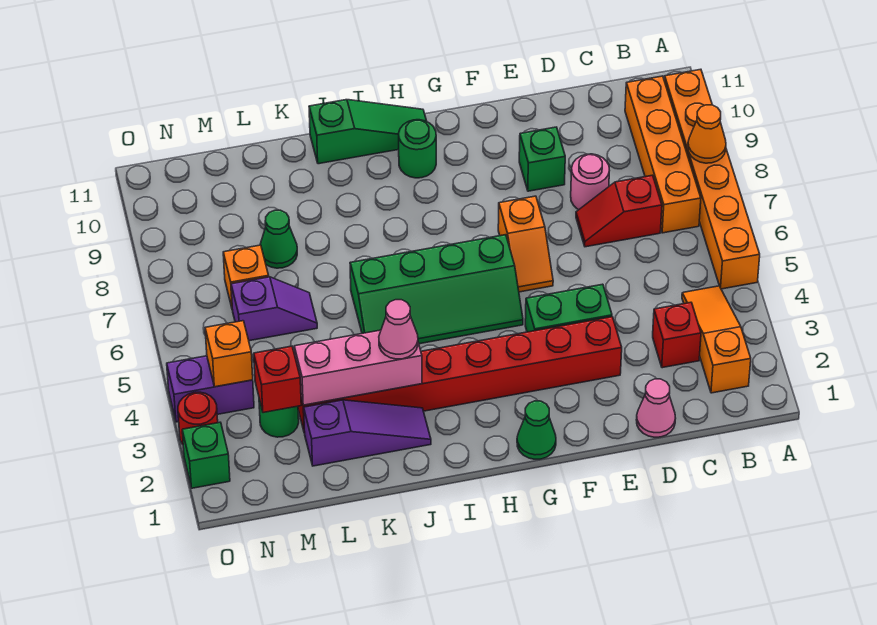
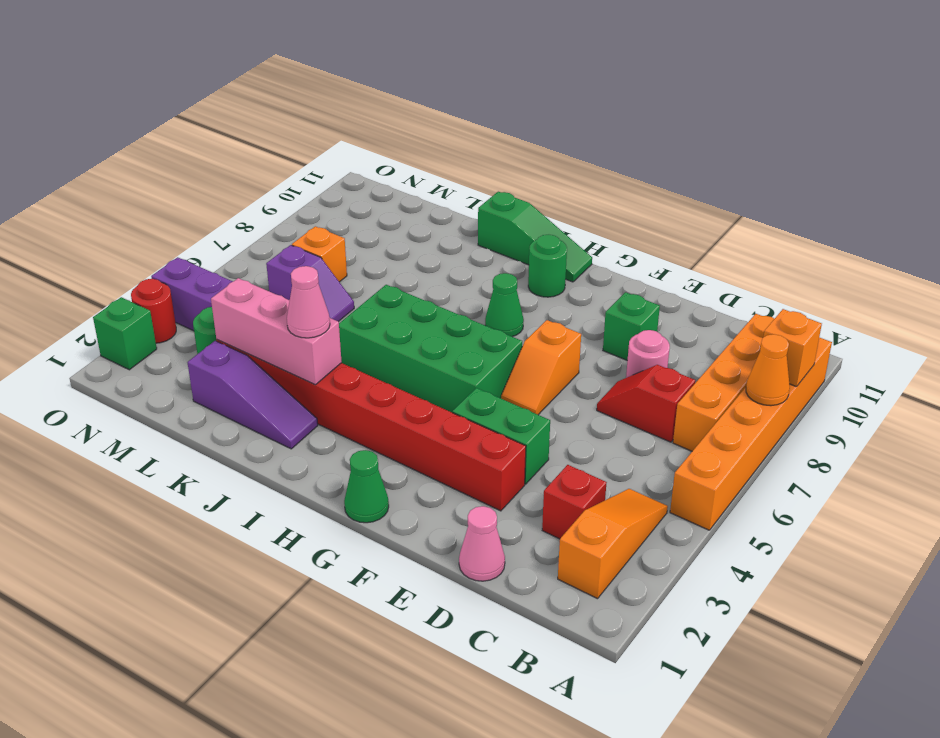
green 2x4 slope [350,235,523,344] -> green 2x4 brick [339,285,522,412]
green 1x1 cone [260,210,297,268] -> green 1x1 cone moved to [485,273,524,337]
red 1x1 brick [254,346,301,413] -> none
orange 1x1 brick [205,321,253,387] -> orange 1x1 brick moved to [764,309,822,387]

